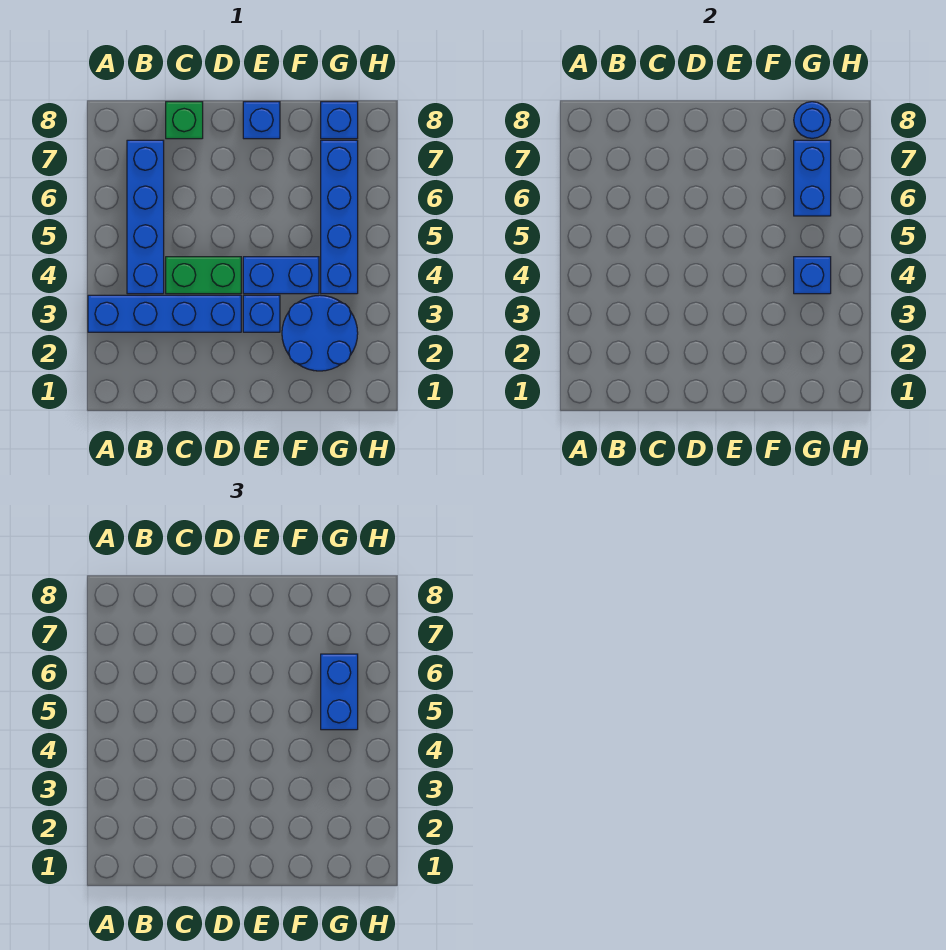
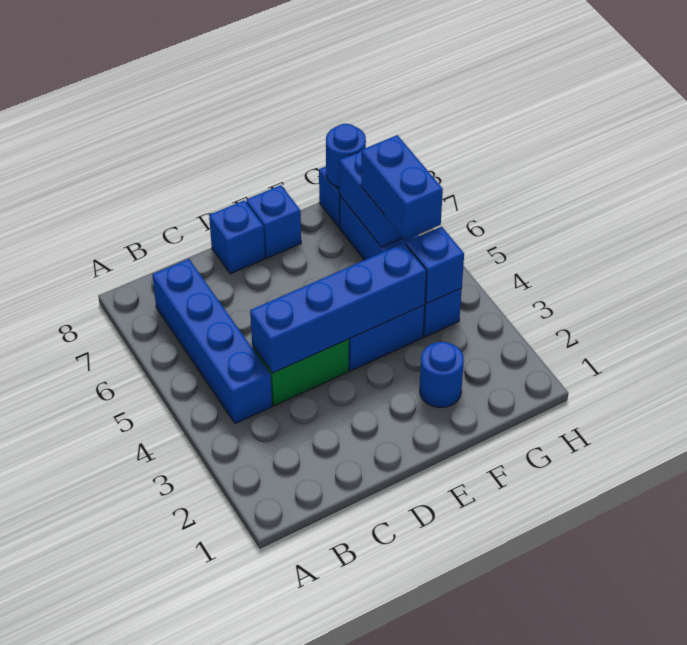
blue 1x4 brick [88,295,241,332] -> blue 1x4 brick moved to [250,243,426,373]
green 1x1 brick [166,102,203,139] -> none
blue 1x1 brick [243,295,280,332] -> blue 1x1 brick moved to [209,200,265,274]
blue 2x2 round brick [282,295,358,371] -> blue 1x1 round brick [420,342,464,408]

